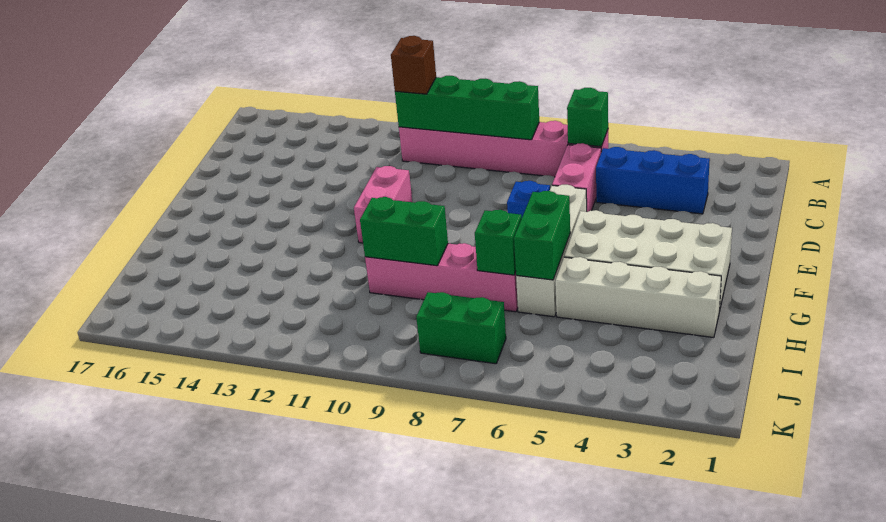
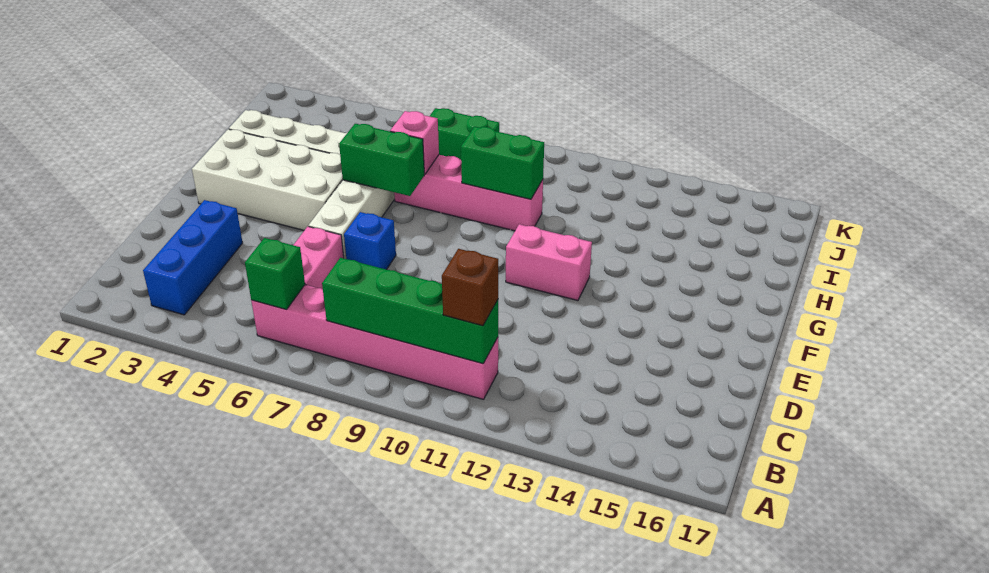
blue 1x3 brick [596,147,710,214] -> blue 1x3 brick turned to [143,200,243,315]
pink 1x2 brick [354,166,412,243] -> pink 1x2 brick turned to [506,224,592,301]
green 1x2 brick [514,191,570,280] -> green 1x2 brick turned to [339,124,425,196]
green 1x1 brick [475,210,522,275] -> pink 1x1 brick [390,111,439,174]

